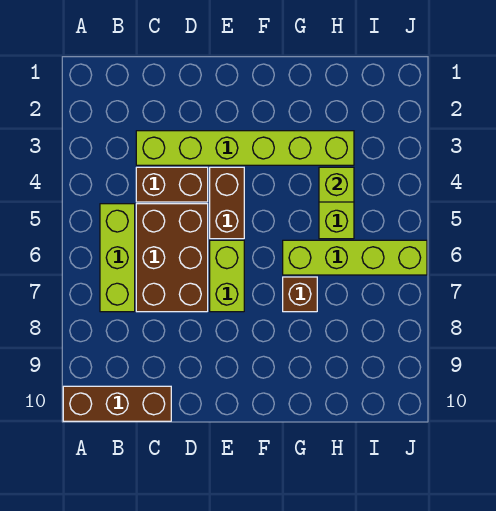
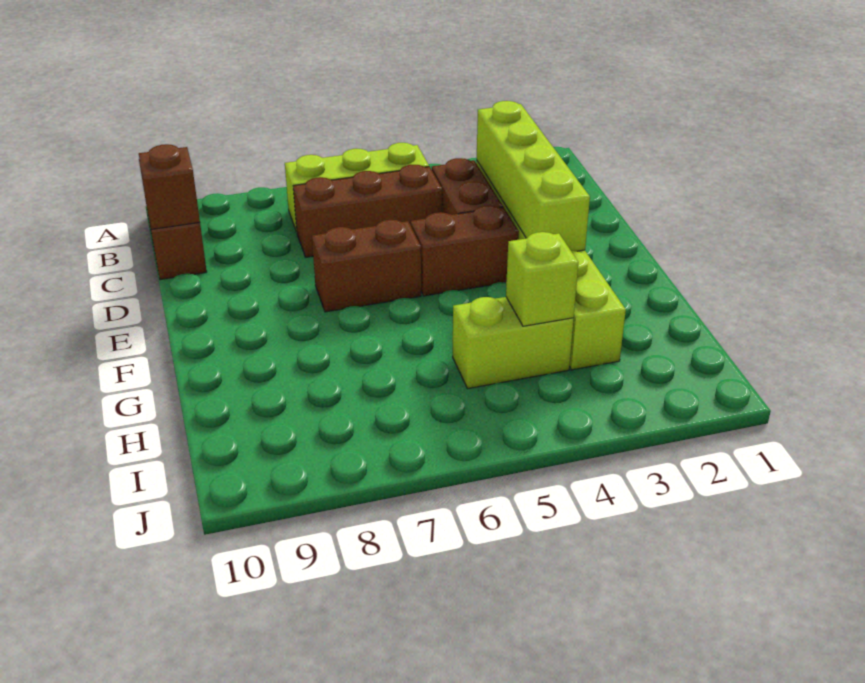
brown 2x3 brick [136,204,208,312] -> brown 1x3 brick [293,165,442,257]
lime 1x2 brick [210,240,244,312] -> brown 1x2 brick [312,220,421,312]
lime 1x4 brick [283,240,427,275] -> lime 1x4 brick moved to [477,101,590,251]
brown 1x1 brick [283,277,317,312] -> brown 1x1 brick moved to [139,144,200,229]

